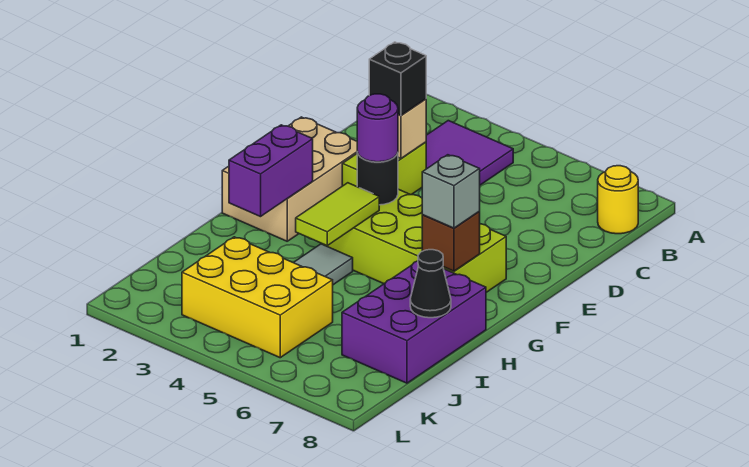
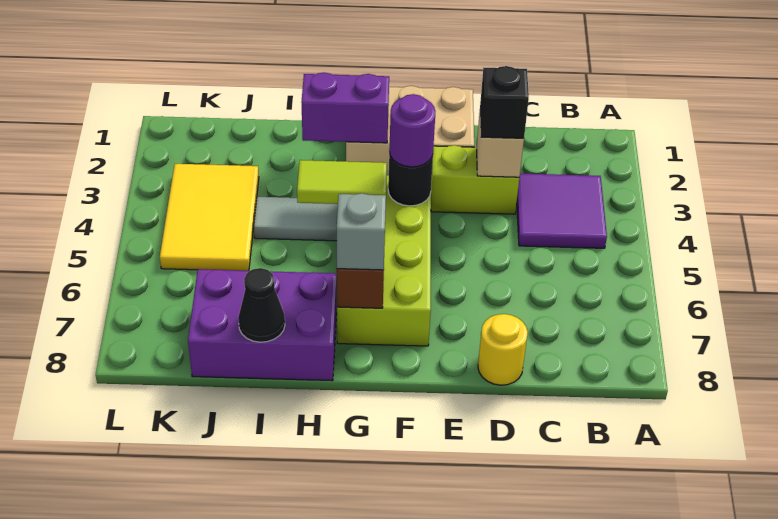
yellow 1x1 round brick [598,166,638,234] -> yellow 1x1 round brick moved to [478,314,528,385]
yellow 2x3 brick [182,237,333,358] -> yellow 2x3 tile [160,164,259,271]

